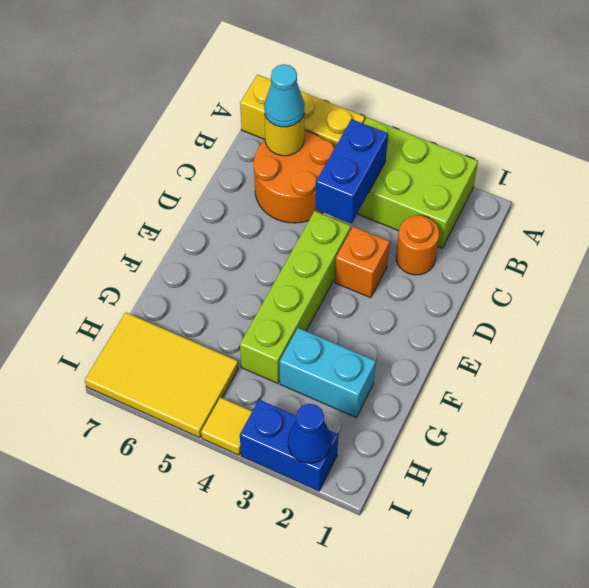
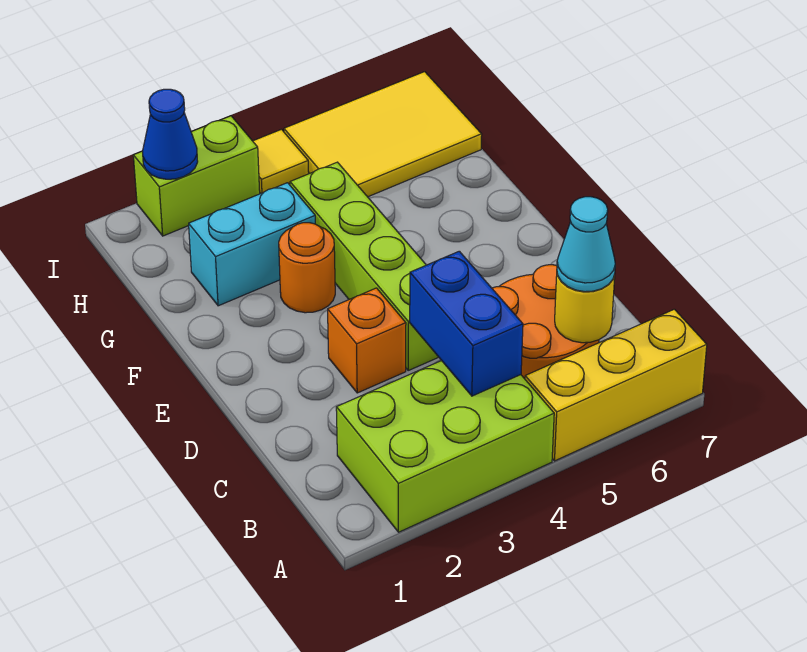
orange 1x1 round brick [396,215,439,275] -> orange 1x1 round brick moved to [279,223,335,313]
blue 1x2 brick [240,400,338,491] -> lime 1x2 brick [133,116,260,236]

